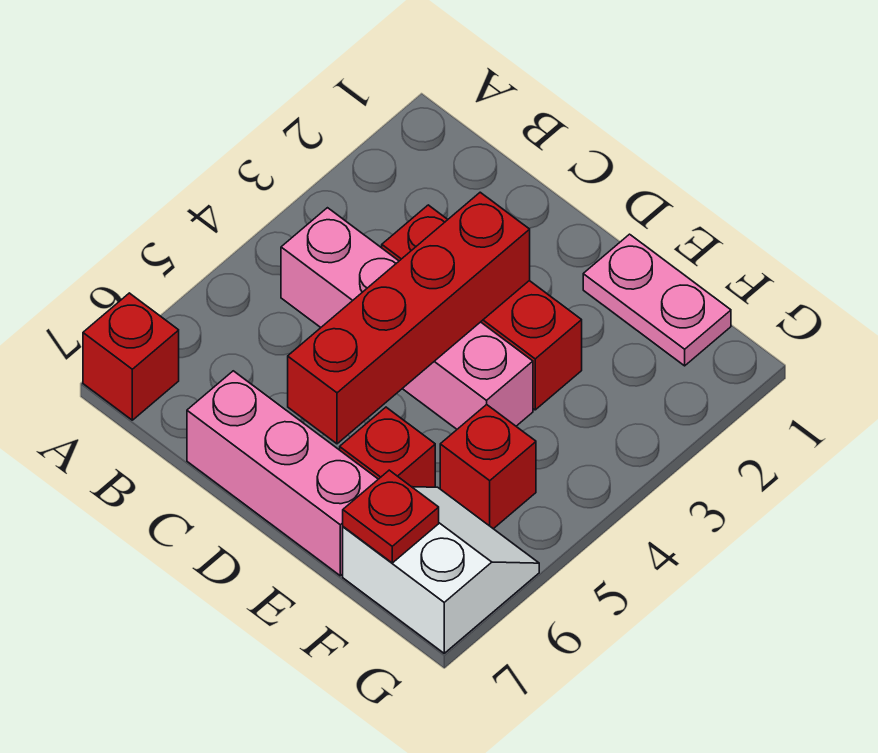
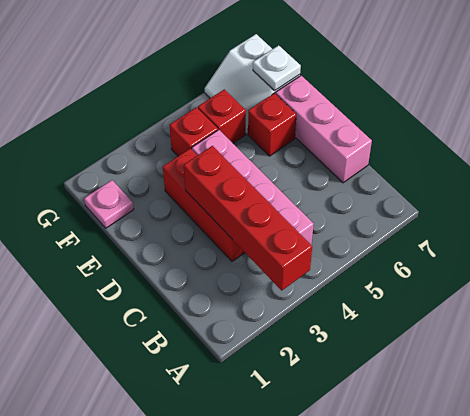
red 1x1 brick [83,293,179,420] -> red 1x1 brick moved to [170,107,218,156]
red 1x4 brick [288,192,530,444] -> red 1x4 brick turned to [184,146,312,290]
pink 1x2 plate [583,234,731,366] -> pink 1x1 plate [84,180,134,228]
red 1x1 plate [343,470,439,563] -> white 1x1 plate [253,45,301,90]

